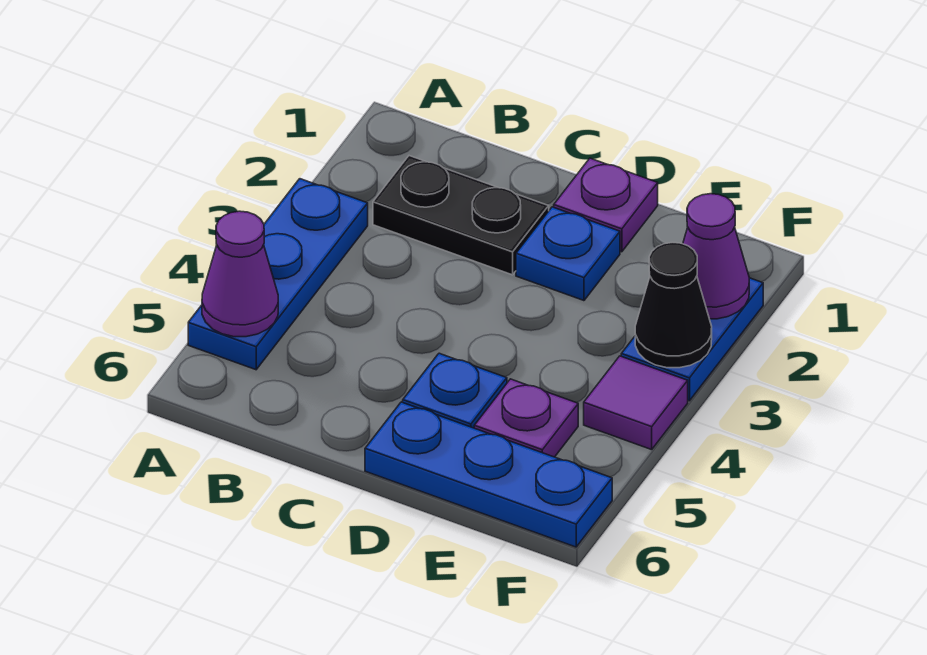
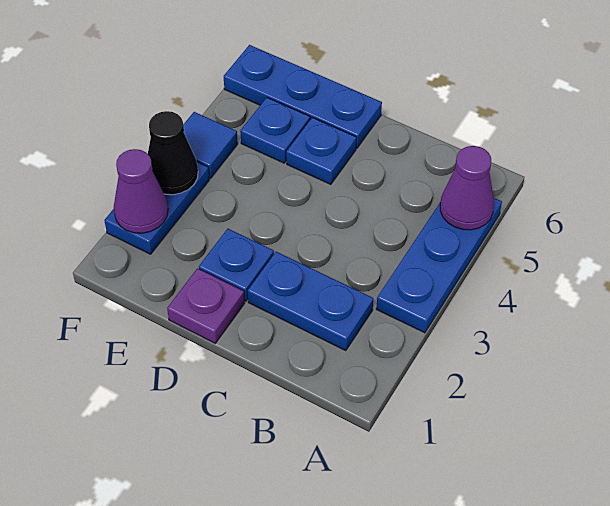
black 1x2 plate [373,156,549,275] -> blue 1x2 plate [248,252,373,351]
purple 1x1 plate [474,379,578,457] -> blue 1x1 plate [240,98,310,163]
purple 1x1 tile [584,356,688,450] -> blue 1x1 tile [183,112,238,178]

